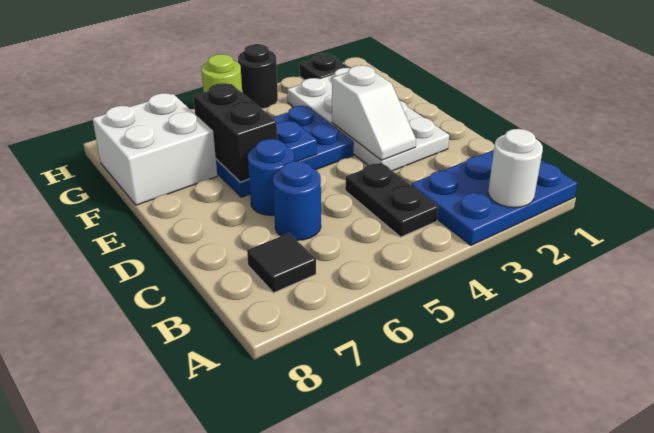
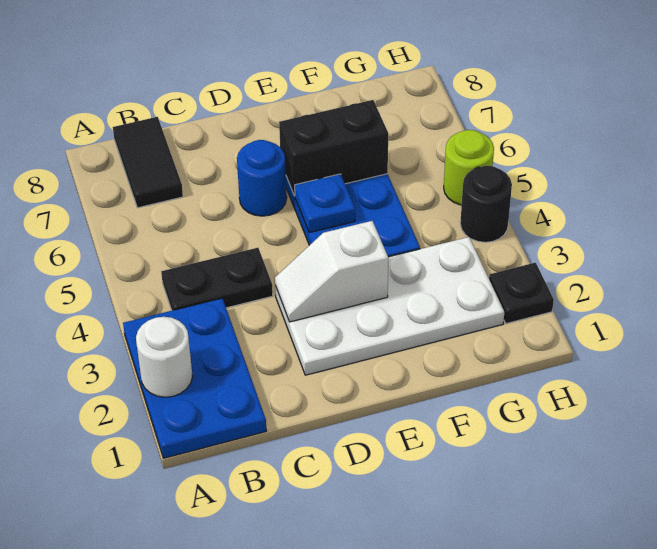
black 1x1 tile [247,233,316,293] -> black 1x2 tile [113,117,183,208]
blue 1x1 round brick [273,161,321,240] -> none
white 2x2 brick [92,93,217,205] -> none

